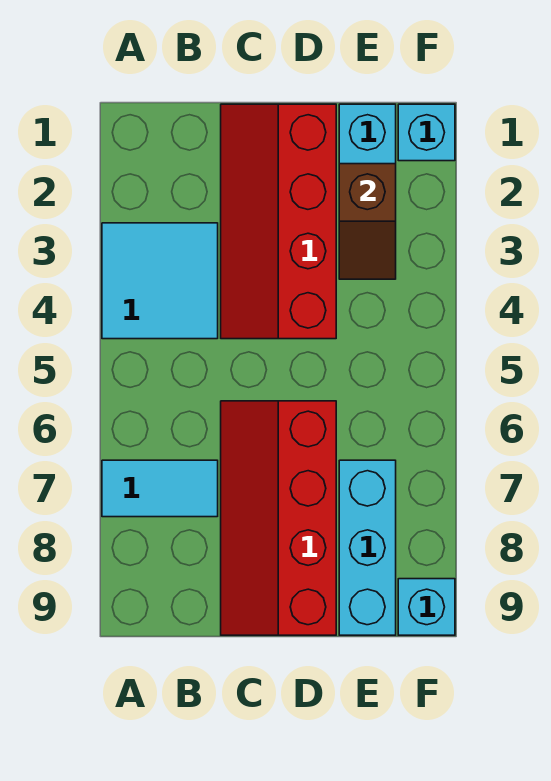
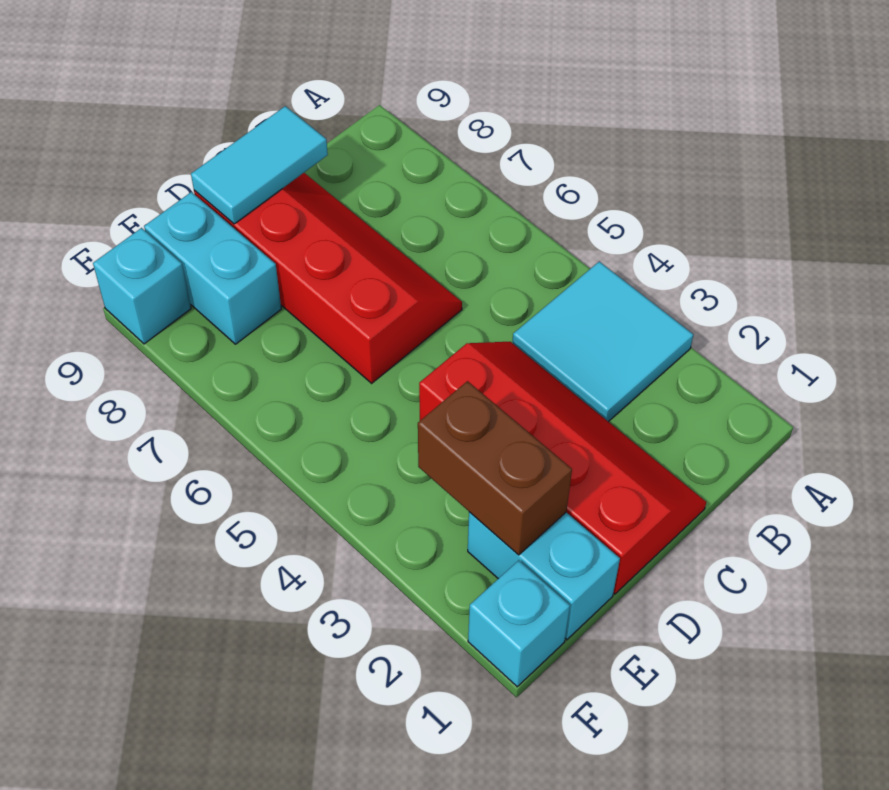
cyan 1x2 tile [102,460,218,517] -> cyan 1x2 tile moved to [191,106,328,224]
brown 1x2 slope [339,164,396,279] -> brown 1x2 brick [418,381,572,555]
cyan 1x3 brick [339,460,396,635] -> cyan 1x2 brick [144,192,281,344]

